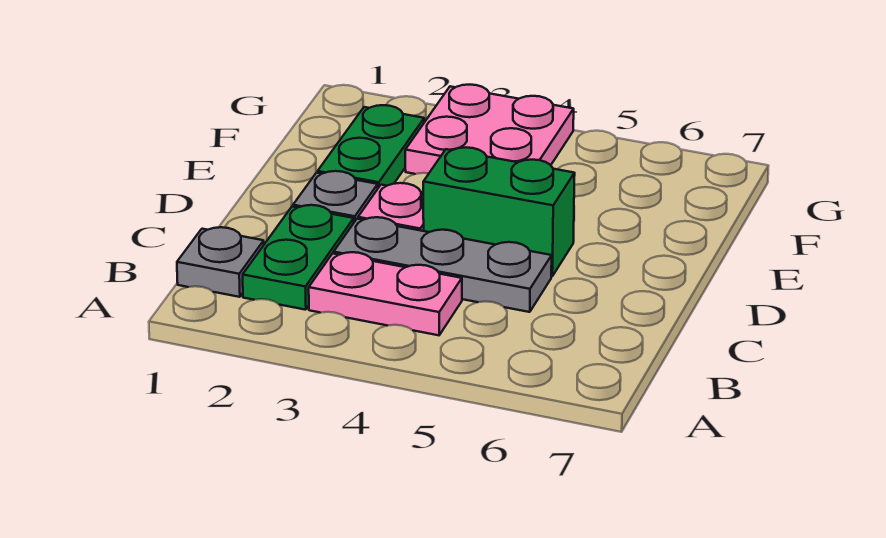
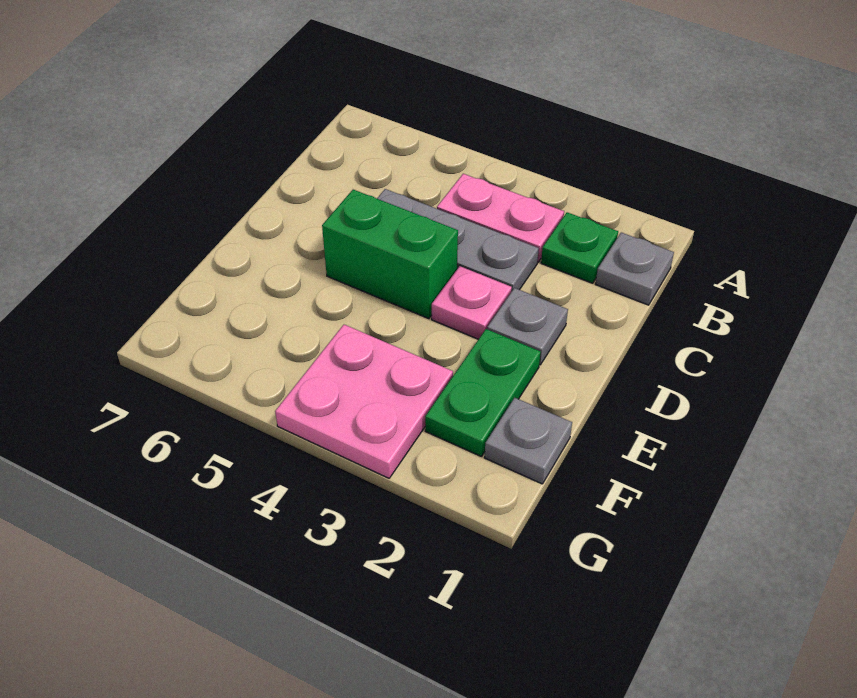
green 1x2 plate [243,205,354,310] -> green 1x1 plate [541,212,618,283]
none -> grey 1x1 plate [484,398,572,484]

